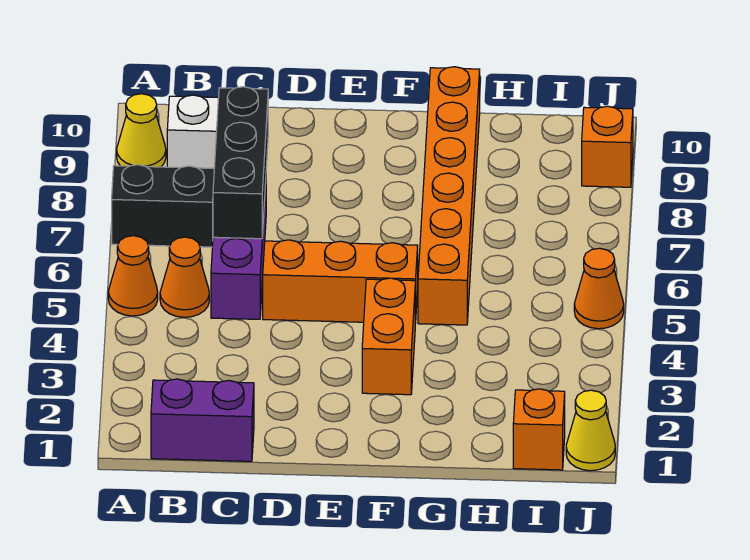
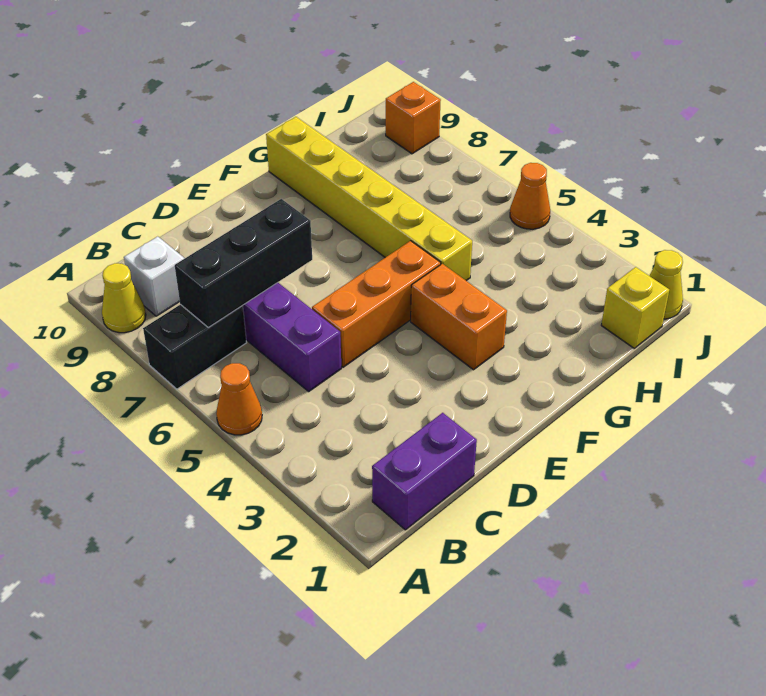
orange 1x1 cone [160,237,209,317] -> none
black 1x3 brick [213,87,268,239] -> black 1x3 brick turned to [175,199,312,327]
orange 1x6 brick [418,67,480,325] -> yellow 1x6 brick [266,117,472,281]
orange 1x1 brick [513,389,565,470] -> yellow 1x1 brick [601,267,669,348]

